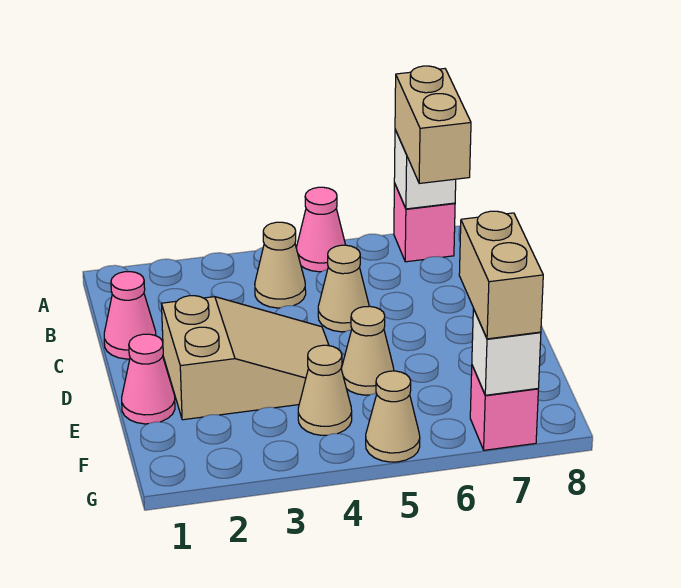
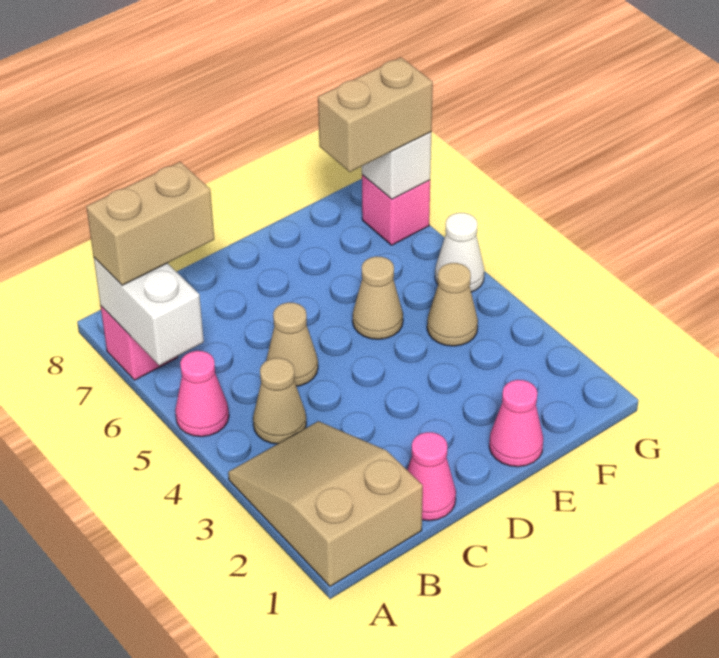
white 1x1 brick [394,130,456,209] -> white 1x2 brick [94,258,204,366]
tan 2x3 slope [161,296,329,420] -> tan 2x3 slope moved to [228,421,423,586]
tan 1x1 cone [366,371,420,462] -> white 1x1 cone [435,213,484,292]

